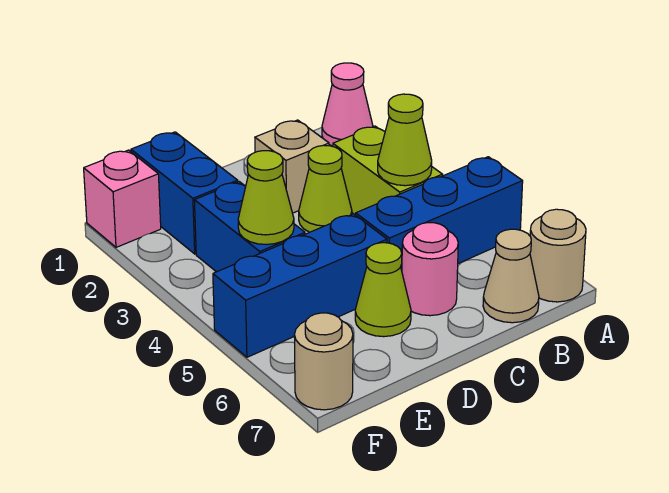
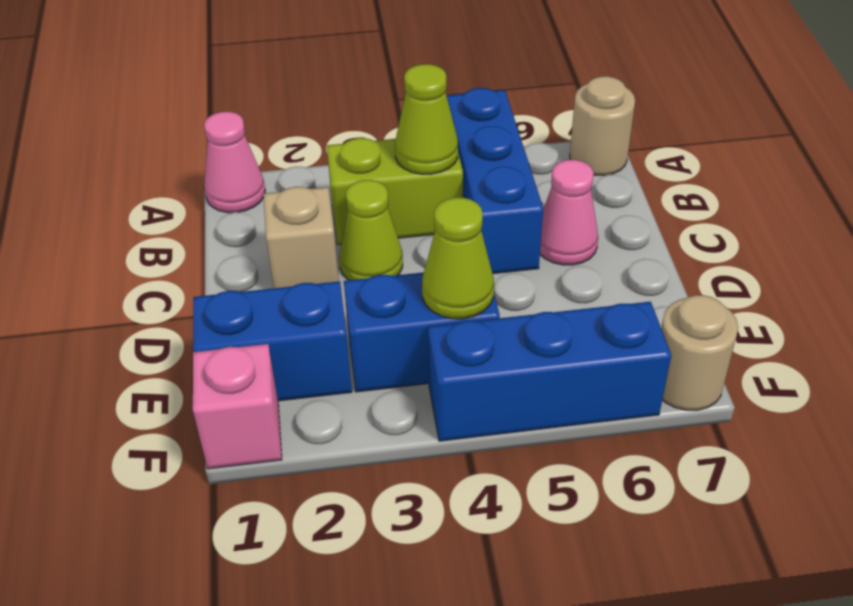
tan 1x1 cone [483,229,539,323] -> none
pink 1x1 round brick [402,223,458,316] -> pink 1x1 cone [540,160,598,265]
blue 1x3 brick [213,214,387,357] -> blue 1x3 brick turned to [428,302,671,441]
lime 1x1 cone [355,243,411,337] -> none

